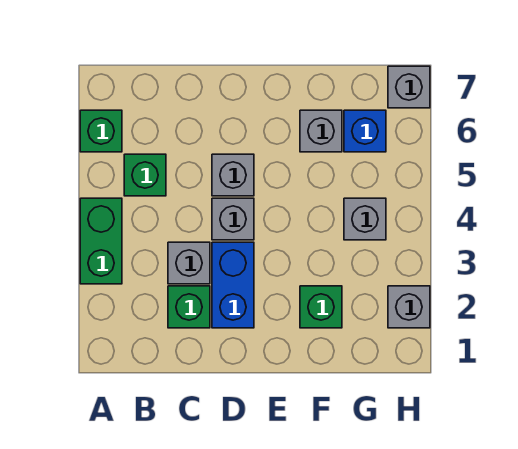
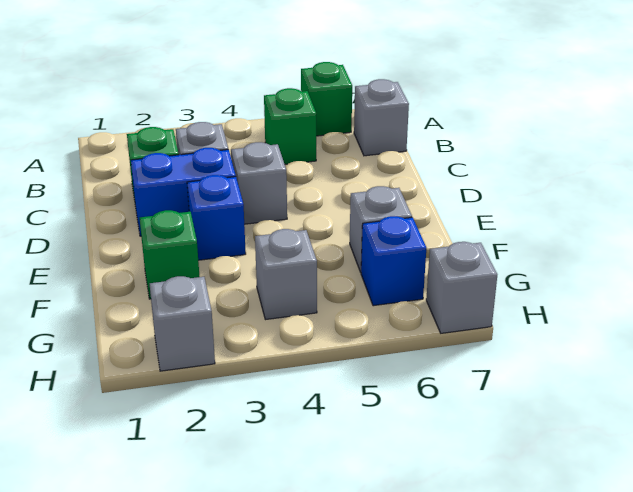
green 1x2 brick [80,198,122,284] -> none
grey 1x1 brick [212,154,254,196] -> grey 1x1 brick moved to [354,79,409,156]
none -> blue 1x1 brick [187,175,246,260]

